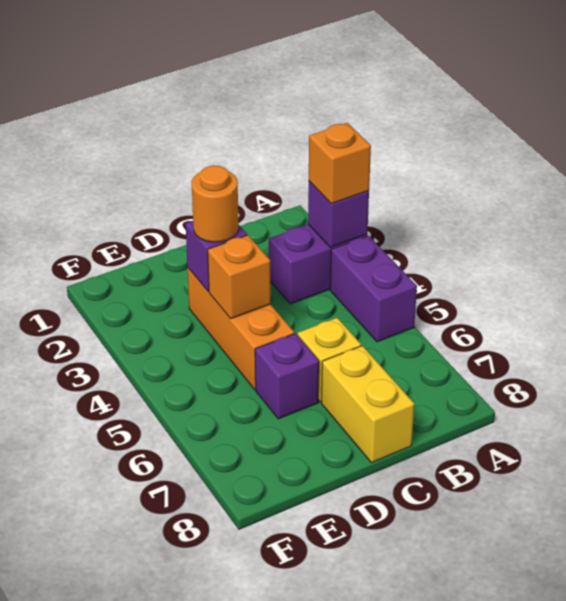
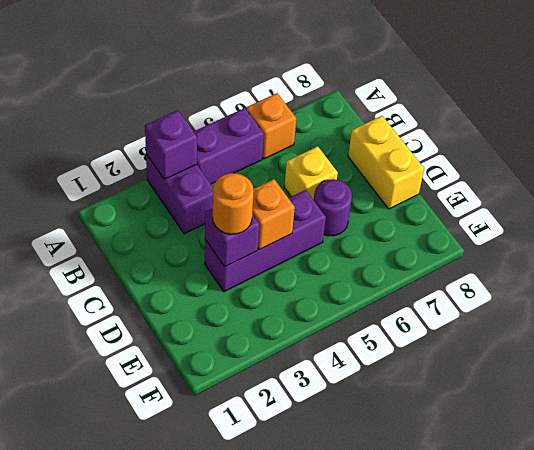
orange 1x1 brick [309,123,371,204] -> orange 1x1 brick moved to [246,93,296,159]
yellow 1x2 brick [322,346,414,463] -> yellow 1x2 brick turned to [348,116,424,209]
orange 1x3 brick [187,267,294,389] -> purple 1x3 brick [205,190,326,292]
purple 1x1 brick [255,334,319,419] -> purple 1x1 round brick [314,179,352,236]

